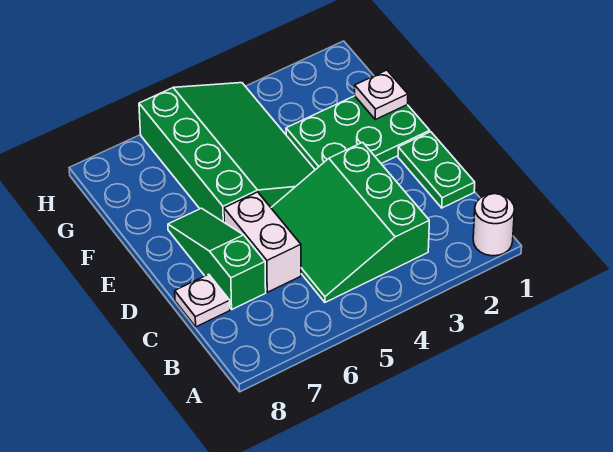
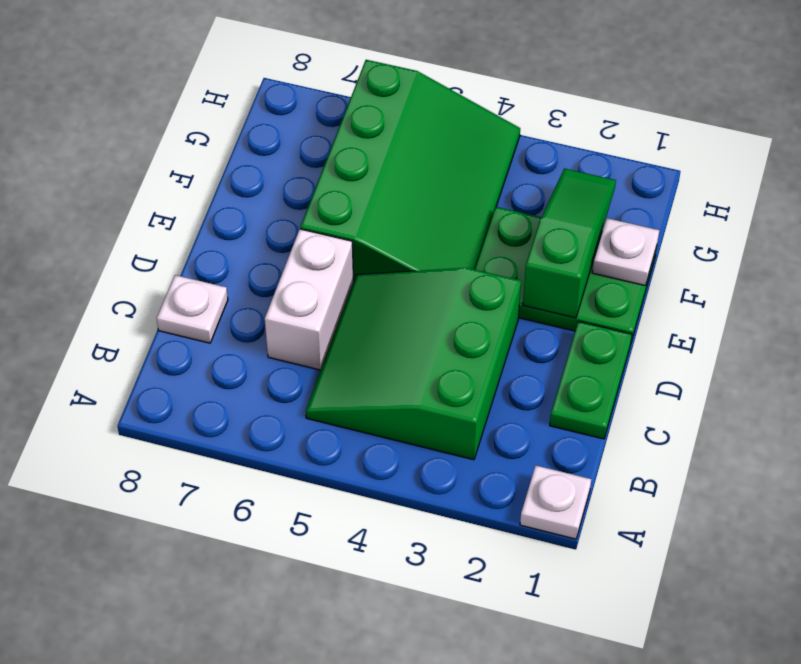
white 1x1 round brick [473,194,514,256] -> white 1x1 plate [520,466,591,539]
green 1x3 slope [168,208,266,309] -> green 1x3 slope moved to [523,168,616,318]

